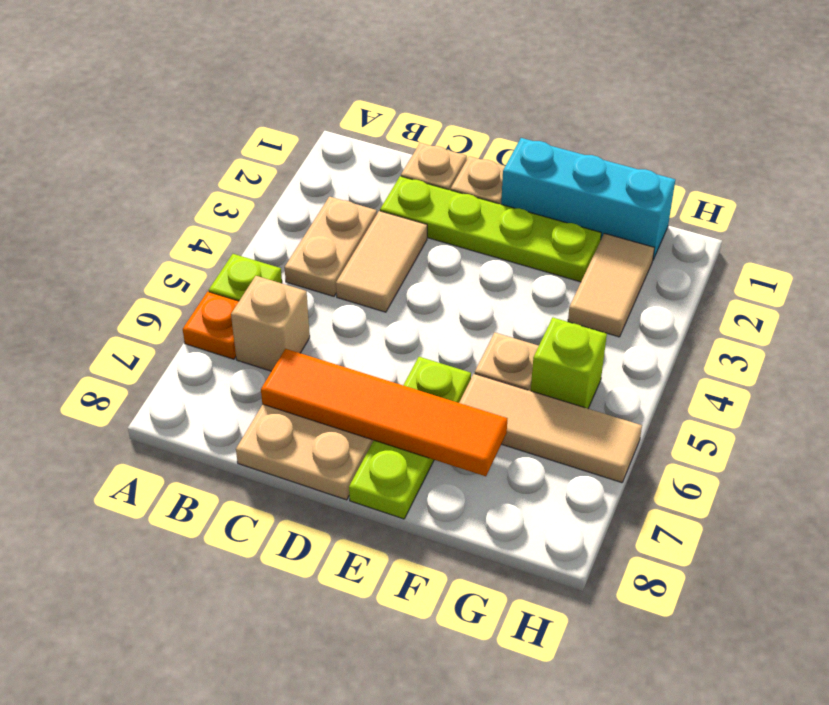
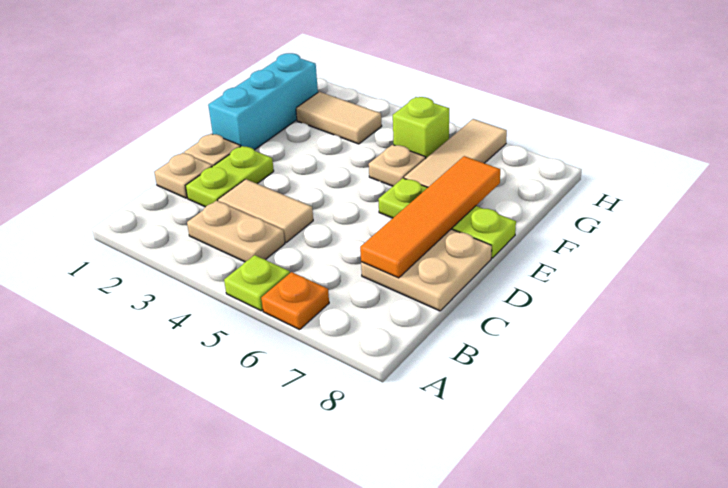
tan 1x1 brick [231,276,310,371] -> none
lime 1x4 plate [380,176,601,282] -> lime 1x2 plate [186,146,274,207]

